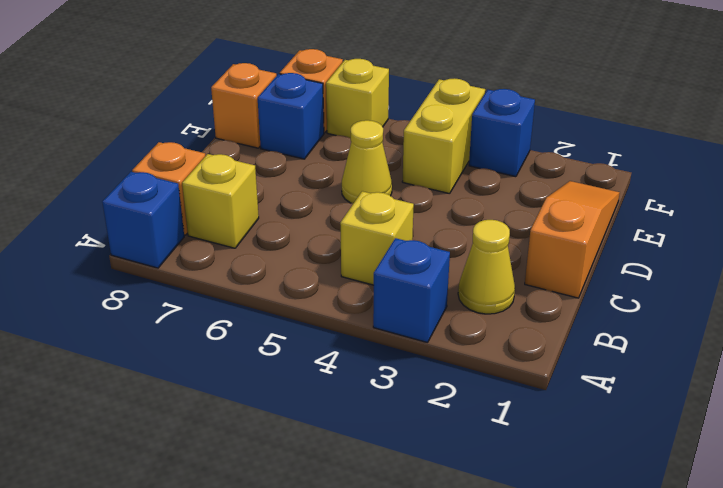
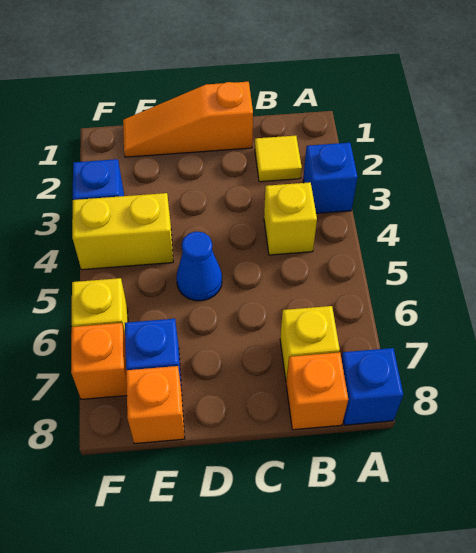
yellow 1x1 cone [458,220,515,314] -> yellow 1x1 tile [255,136,302,182]
yellow 1x1 cone [342,120,392,204] -> blue 1x1 cone [176,232,222,301]

